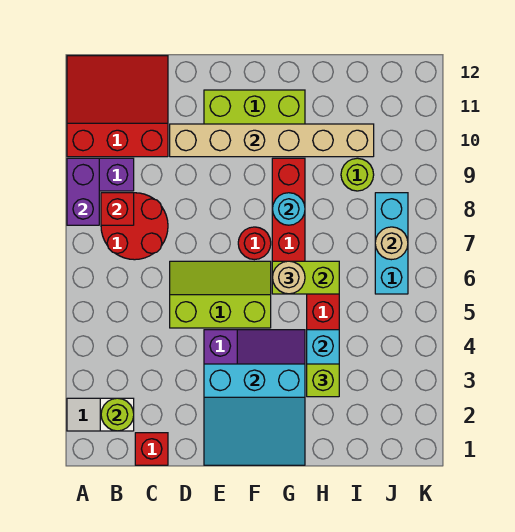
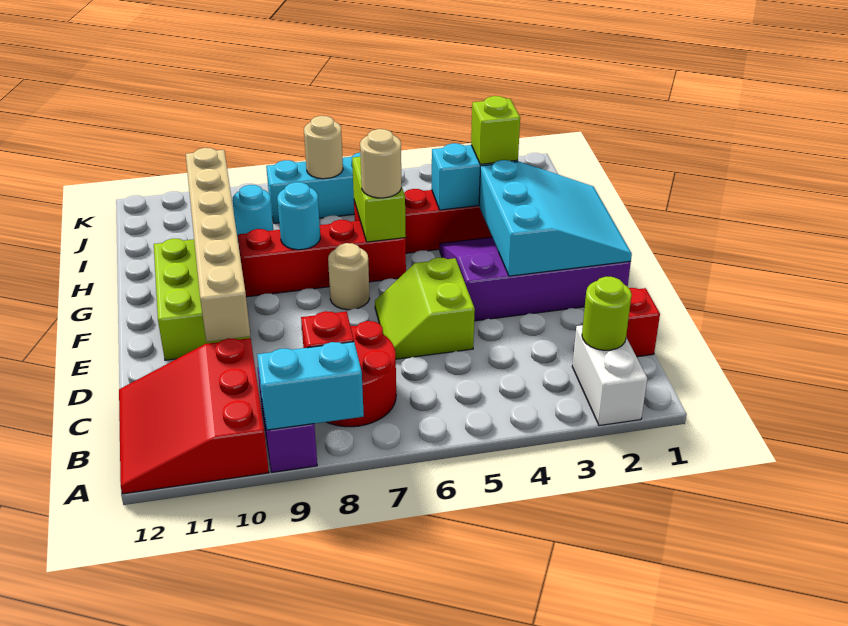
white 1x2 slope [67,398,134,431] -> white 1x2 brick [572,325,647,426]
purple 1x2 brick [67,158,99,225] -> cyan 1x2 brick [257,342,364,430]
lime 2x3 slope [170,261,271,328] -> lime 2x2 slope [375,258,475,359]
red 1x1 round brick [238,227,271,260] -> tan 1x1 round brick [328,243,370,310]
lime 1x1 round brick [341,158,374,191] -> cyan 1x1 round brick [232,185,273,238]

